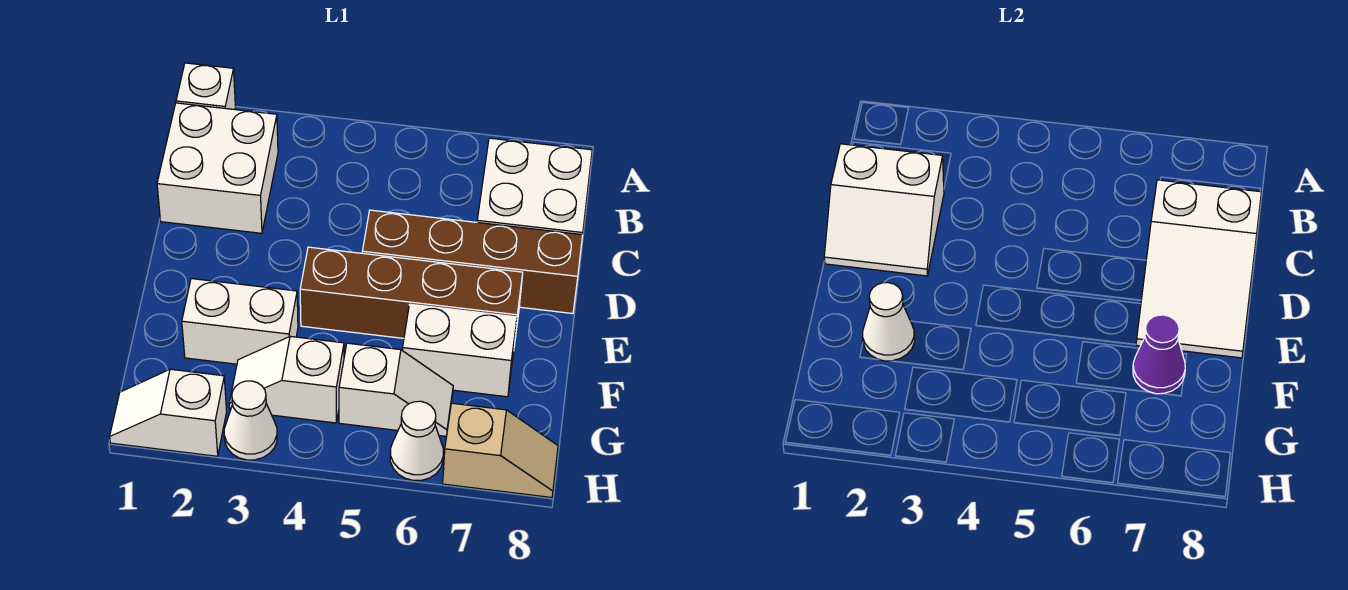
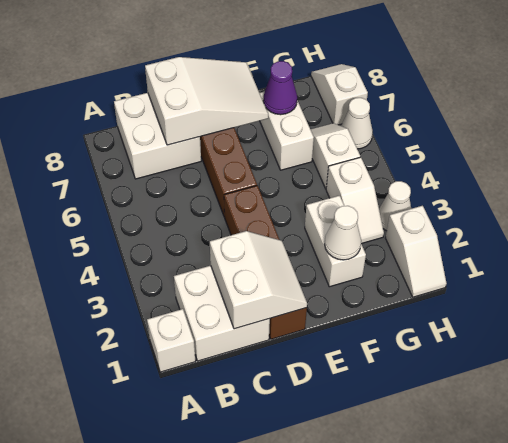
brown 1x4 brick [300,247,523,345] -> brown 1x4 brick moved to [224,186,307,339]
tan 1x2 slope [443,403,558,498] -> white 1x2 slope [311,64,368,125]

